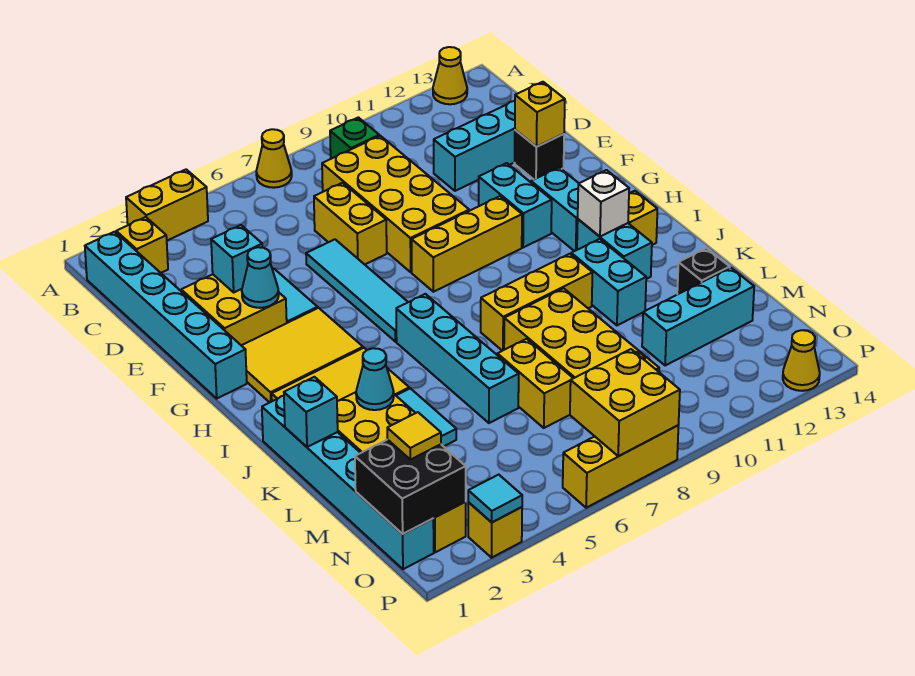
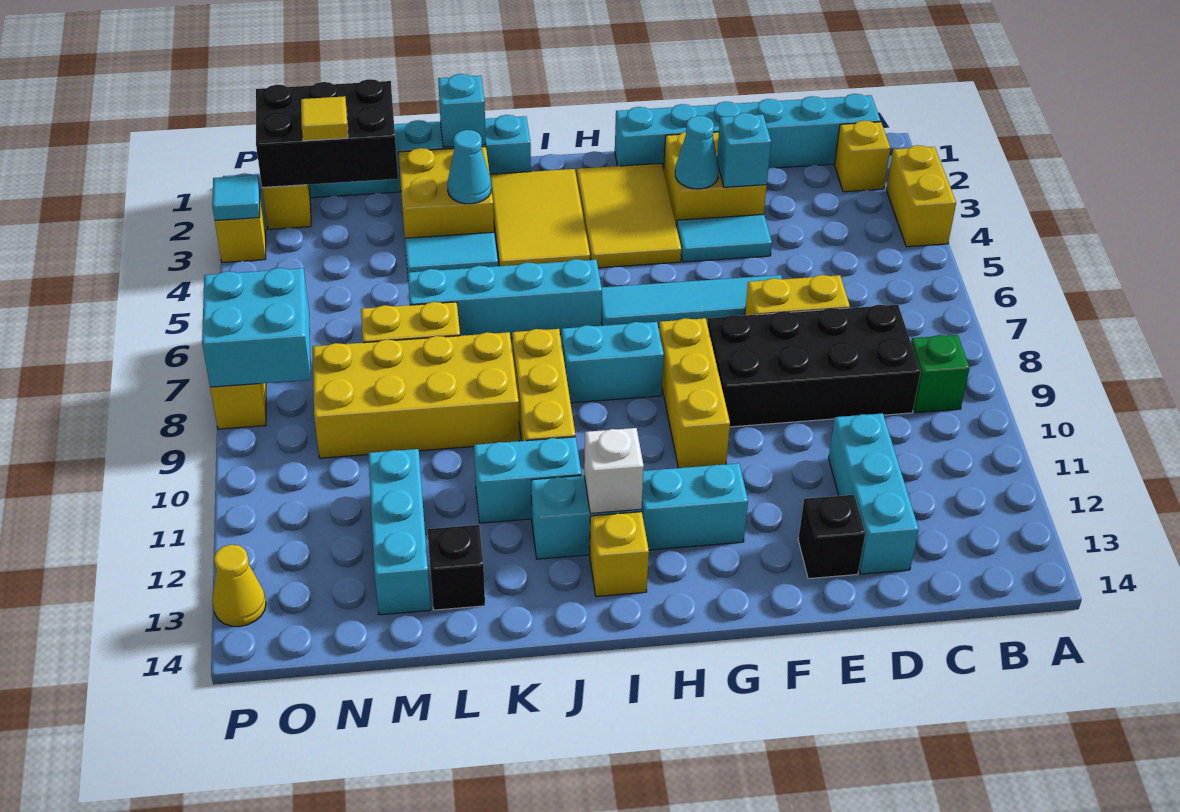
yellow 1x1 cone [256,129,292,188] -> none
yellow 1x1 cone [433,47,467,104] -> none
yellow 2x4 brick [322,136,469,272] -> black 2x4 brick [708,305,920,427]
yellow 1x1 brick [515,82,565,147] -> none
cyan 1x2 brick [479,163,552,248] -> cyan 1x2 brick moved to [561,322,664,403]
black 2x2 brick [355,439,466,534] -> black 2x3 brick [256,79,398,187]
yellow 2x2 brick [570,349,680,456] -> cyan 2x2 brick [202,268,311,387]

